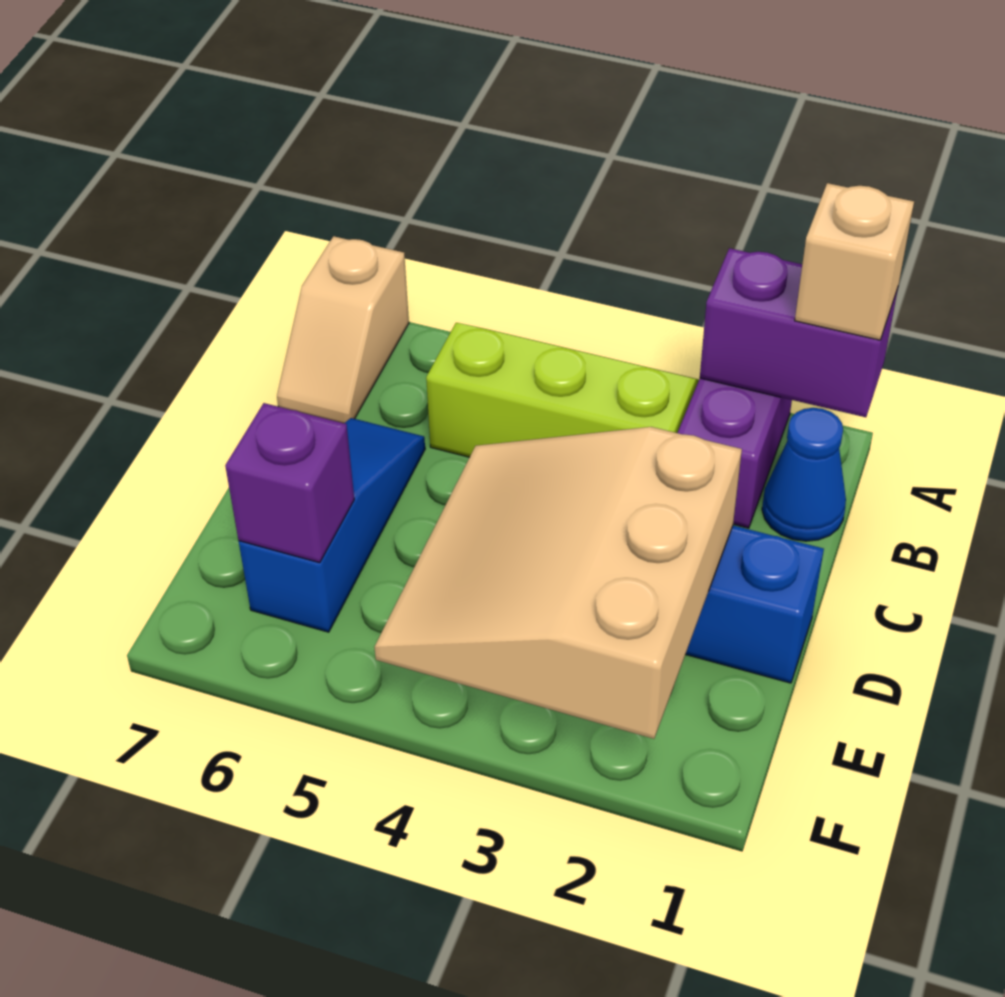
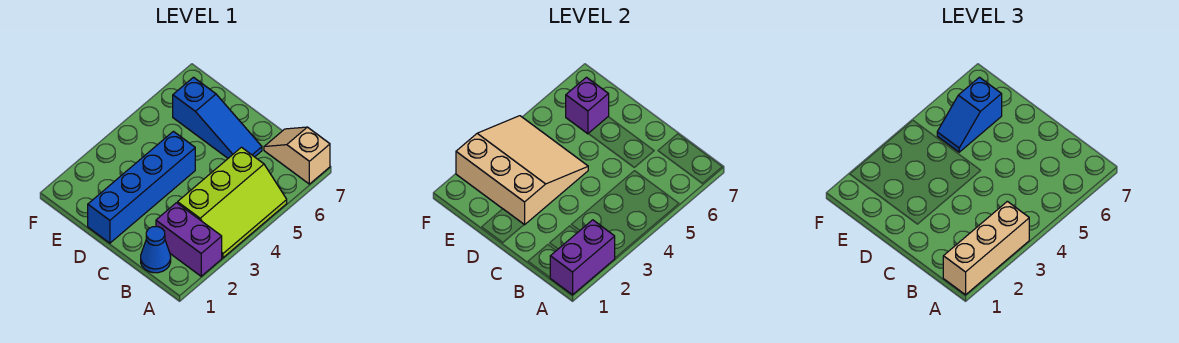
tan 1x1 brick [795,183,914,340] -> tan 1x3 brick [943,201,1029,295]
none -> blue 1x2 slope [937,77,1002,152]

